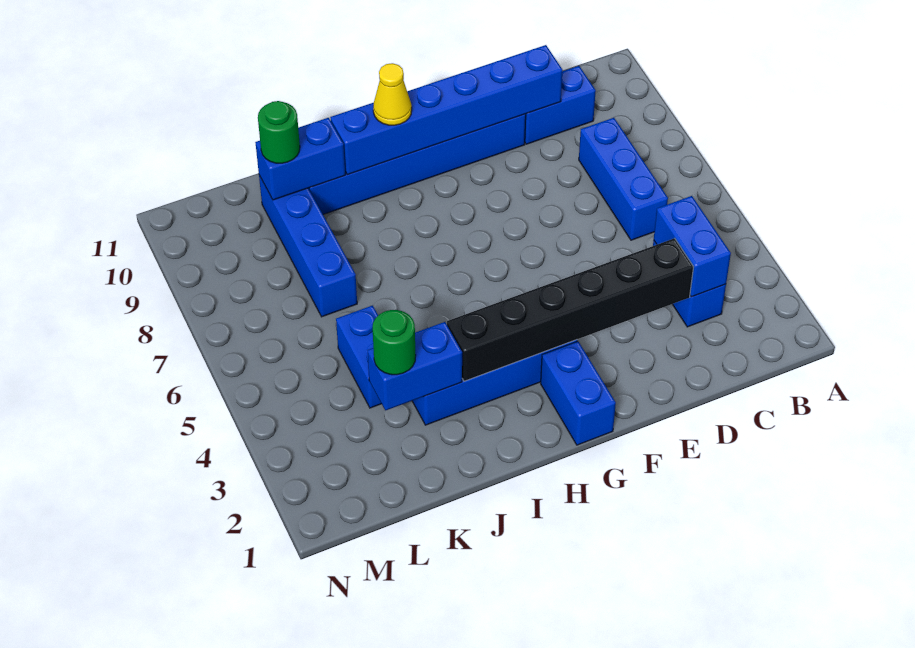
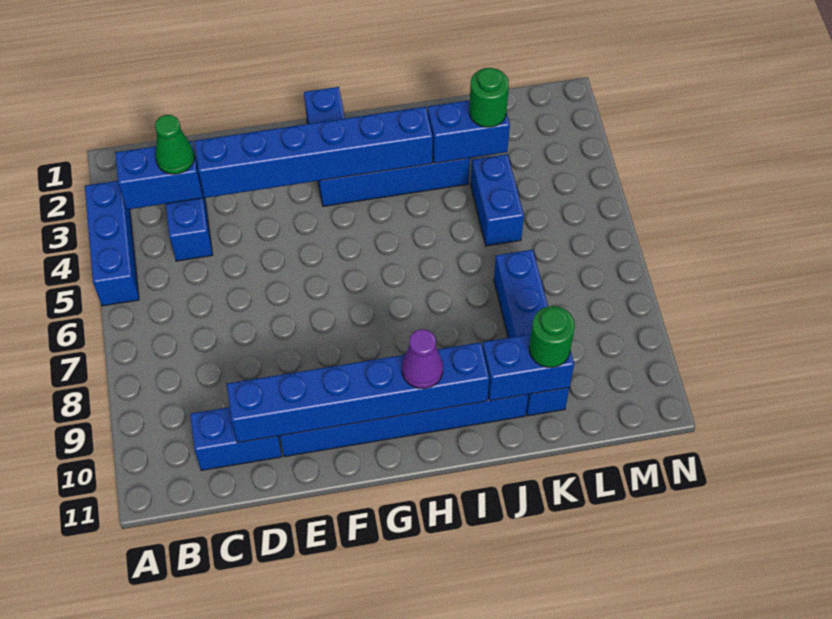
blue 1x2 brick [654,196,731,297] -> blue 1x2 brick turned to [115,141,202,210]
none -> green 1x1 cone [155,115,194,174]
blue 1x3 brick [579,118,668,240] -> blue 1x3 brick moved to [85,181,139,306]
black 1x6 brick [447,238,693,381] -> blue 1x6 brick [194,107,433,198]
yellow 1x1 cone [373,63,412,125] -> purple 1x1 cone [402,329,443,388]

